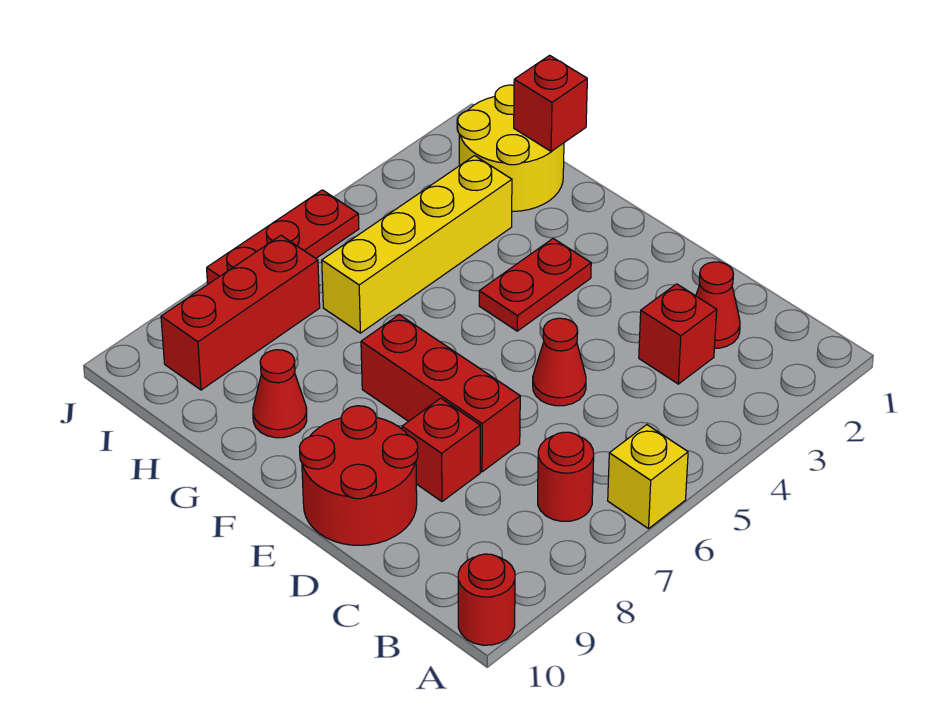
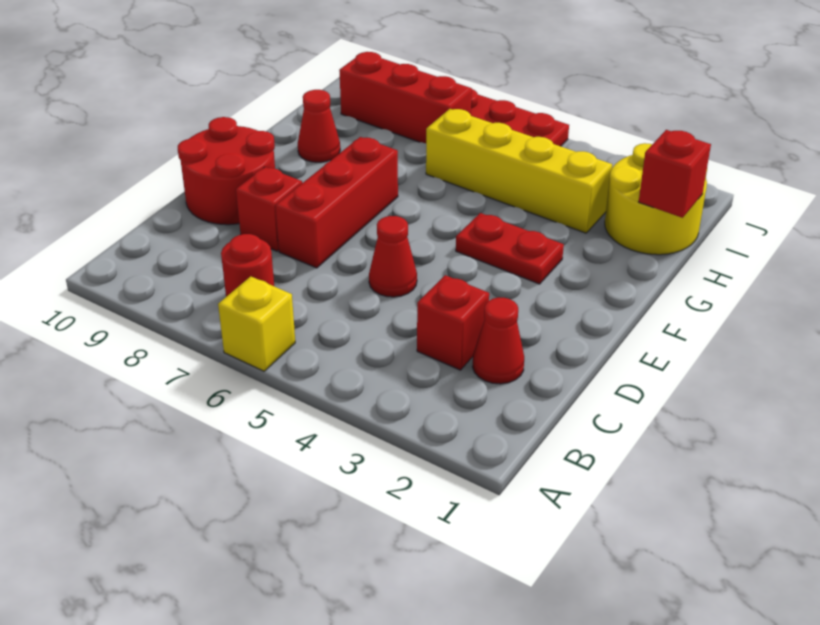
red 1x1 round brick [458,554,515,645] -> none

